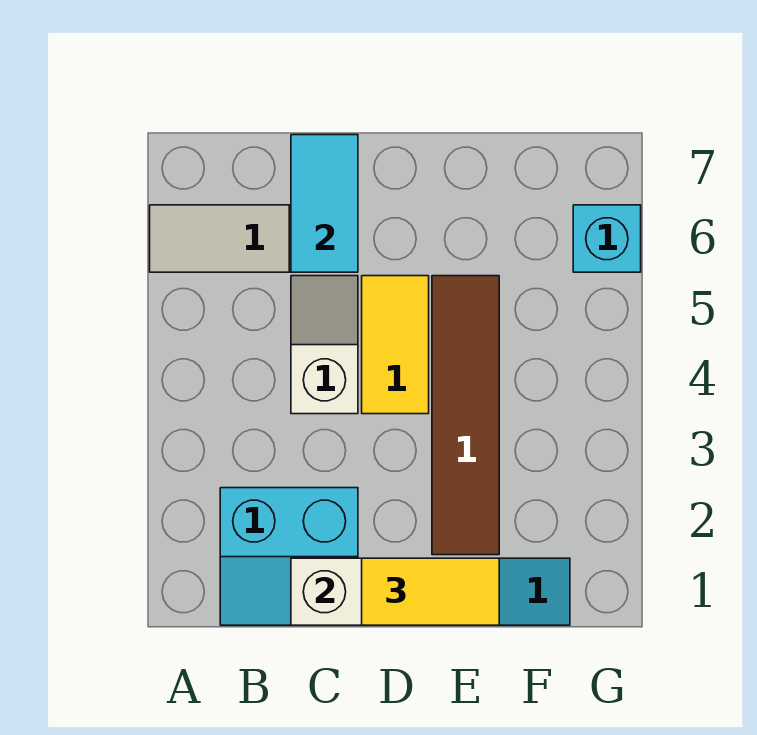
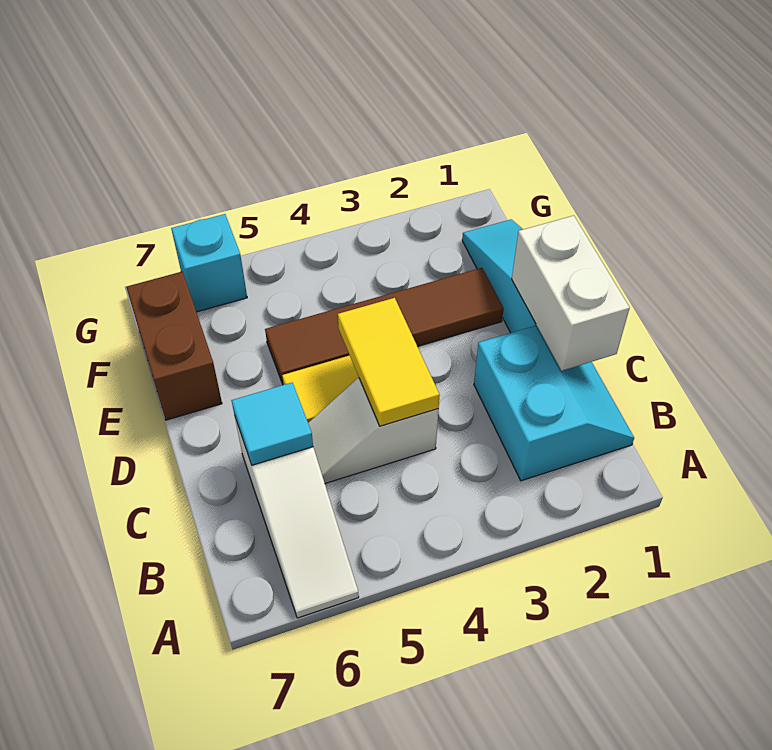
cyan 1x2 tile [291,135,358,272] -> cyan 1x1 tile [231,383,313,465]
yellow 1x2 tile [362,558,499,625] -> yellow 1x2 tile moved to [338,298,440,426]
none -> brown 1x2 brick [126,272,222,420]

